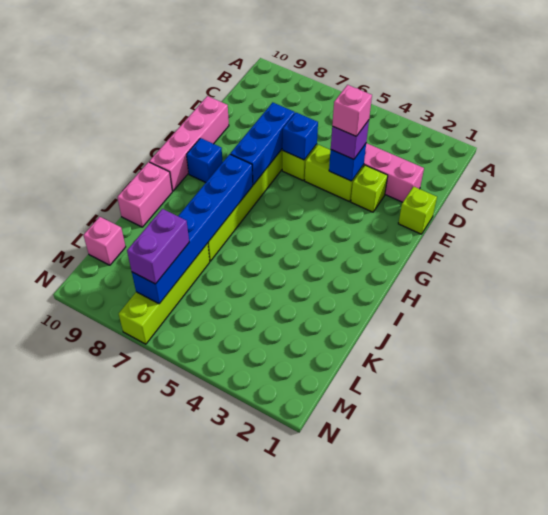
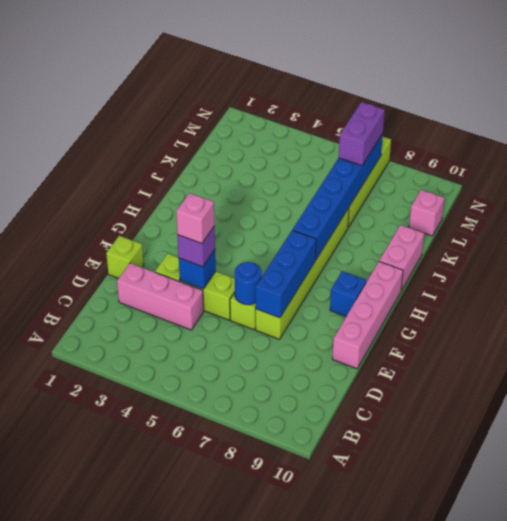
blue 1x1 brick [282,113,318,160] -> blue 1x1 round brick [235,262,262,305]

